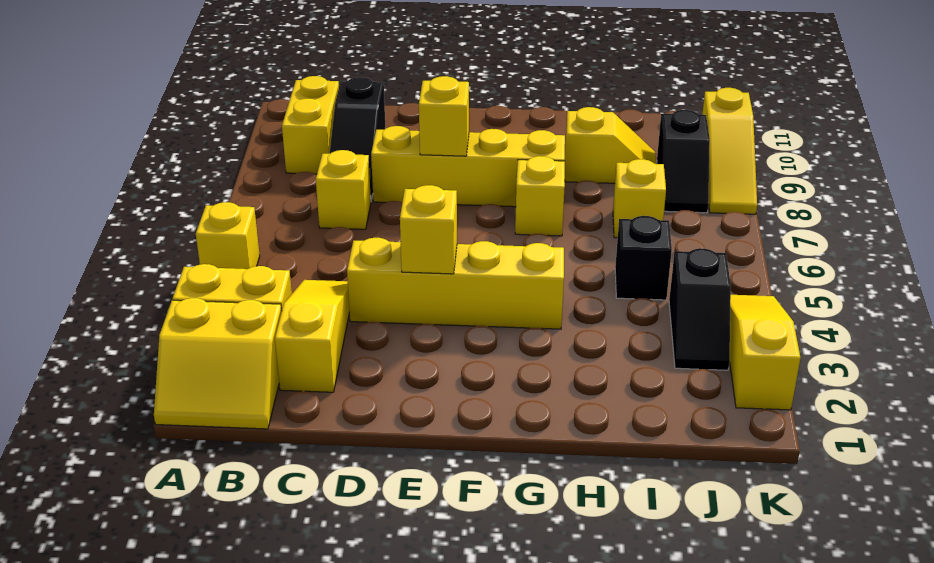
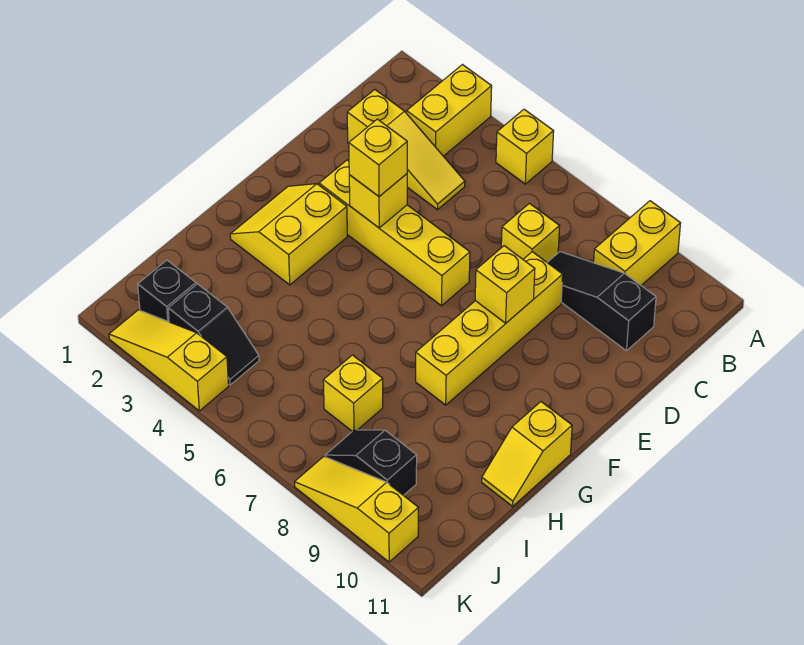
yellow 2x2 slope [154,298,282,429] -> yellow 2x2 slope moved to [230,184,347,285]
yellow 1x2 brick [282,76,339,174] -> yellow 1x2 brick turned to [594,201,681,285]
yellow 1x4 brick [347,238,564,329] -> yellow 1x4 brick turned to [319,160,470,306]
yellow 1x1 brick [515,156,565,236] -> yellow 1x1 brick moved to [349,119,407,196]
yellow 1x2 slope [565,107,656,183] -> yellow 1x2 slope moved to [482,402,572,506]
black 1x1 brick [615,216,672,300] -> black 1x1 brick moved to [138,260,196,322]
black 1x2 slope [669,248,731,370] -> black 1x2 slope turned to [168,284,259,385]
yellow 1x3 slope [730,295,800,410] -> yellow 1x3 slope turned to [109,310,229,411]

